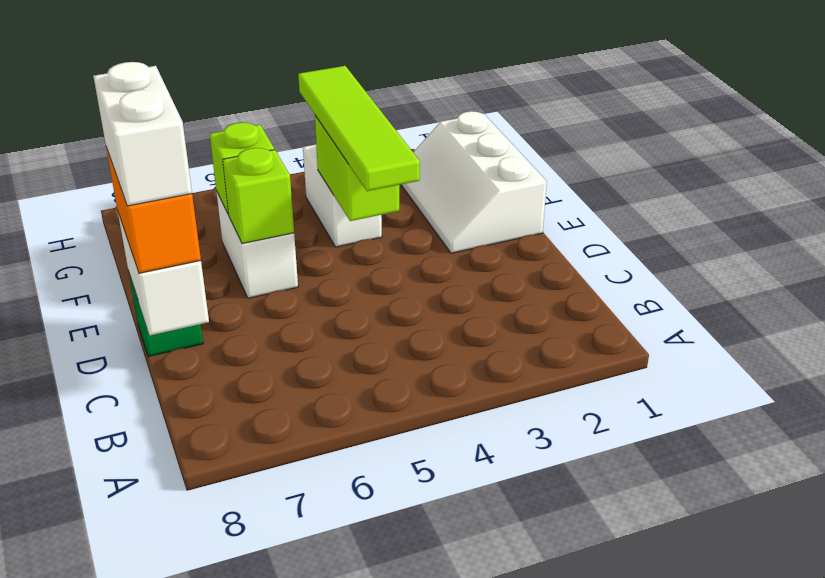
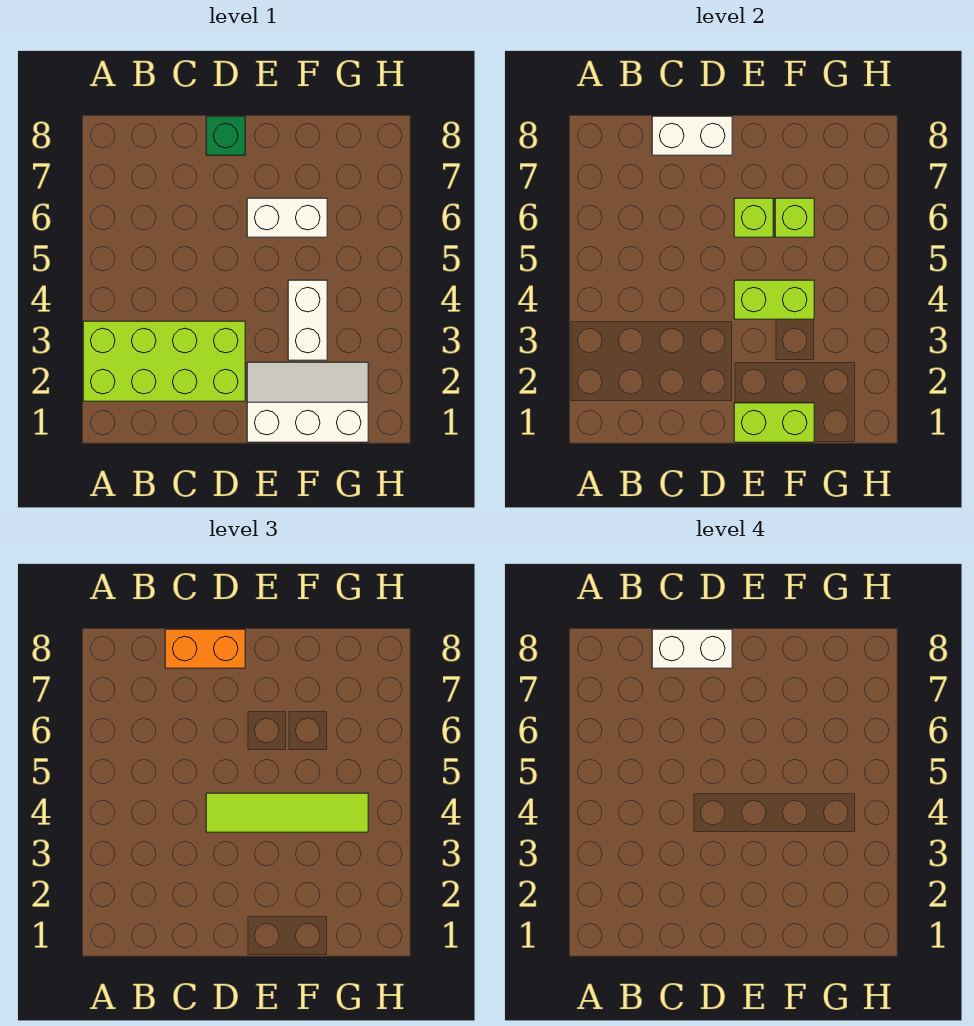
none -> lime 2x4 brick [83,321,245,401]
none -> lime 1x2 brick [734,403,814,442]
white 1x2 brick [303,145,382,247] -> white 1x2 brick turned to [288,280,327,360]

